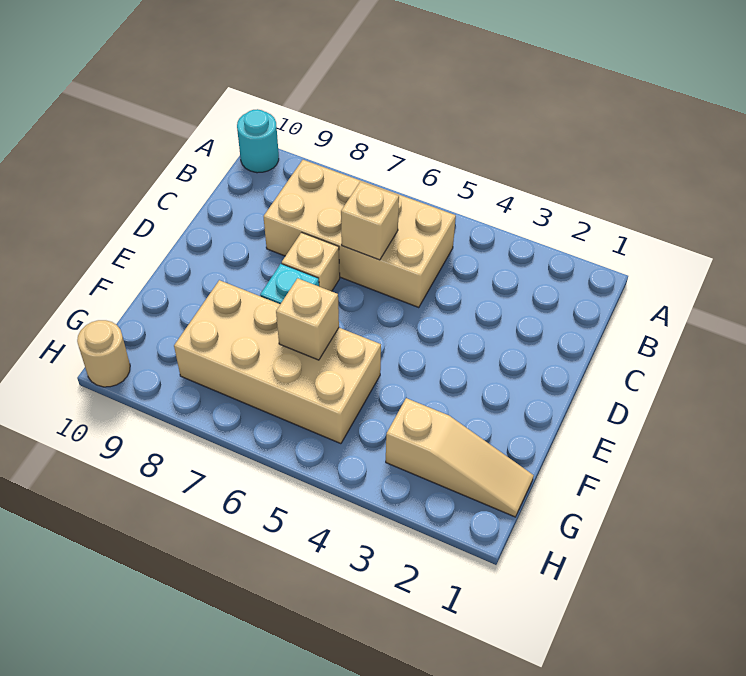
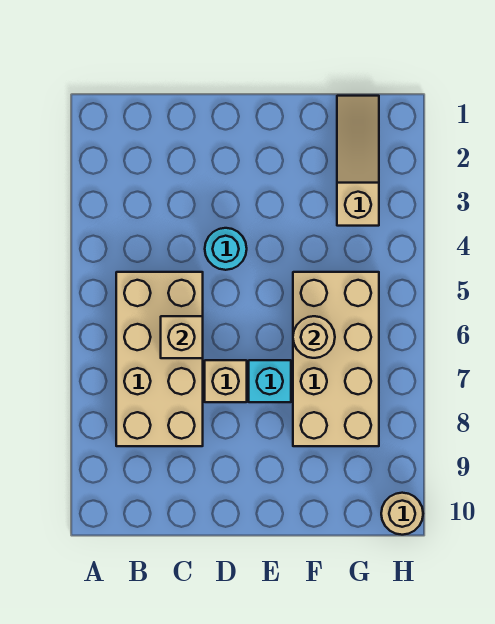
cyan 1x1 round brick [237,109,279,173] -> cyan 1x1 round brick moved to [205,228,247,270]
tan 1x1 brick [276,278,339,360] -> tan 1x1 round brick [293,316,335,358]

